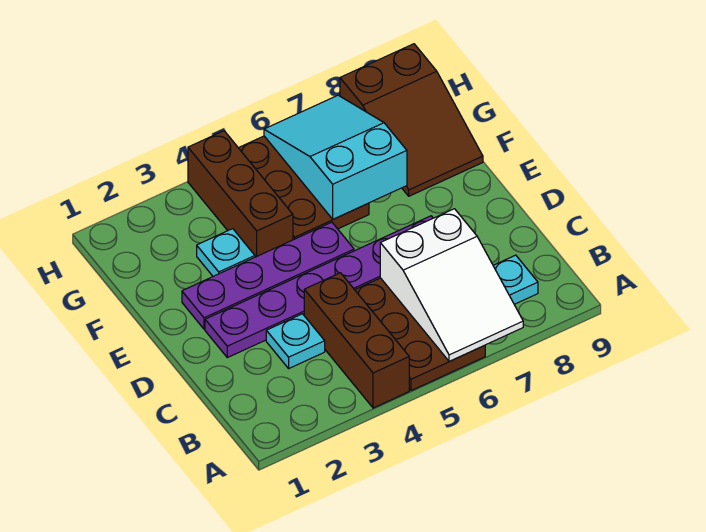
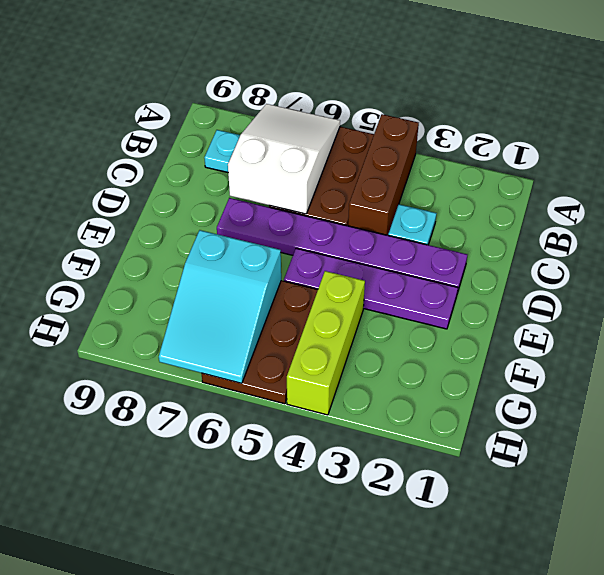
cyan 1x1 plate [197,229,255,276] -> none
brown 1x3 brick [188,131,293,257] -> lime 1x3 brick [287,271,365,415]
brown 2x3 slope [340,44,483,196] -> none

